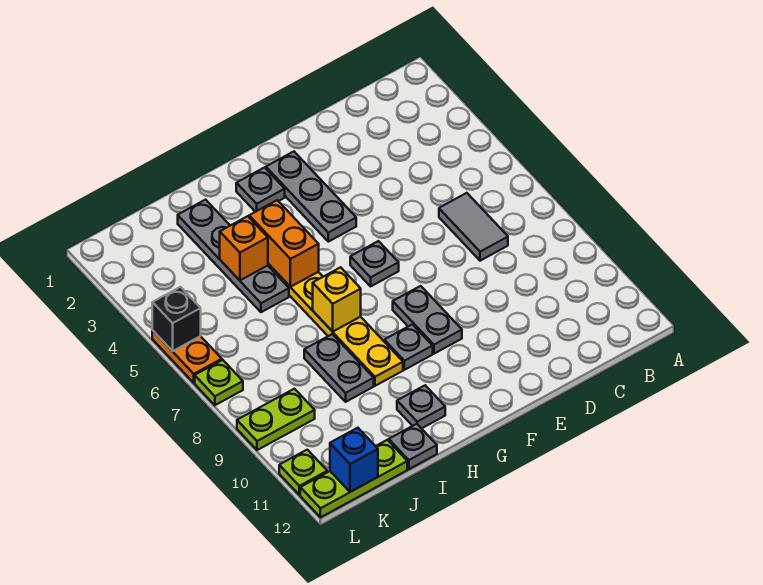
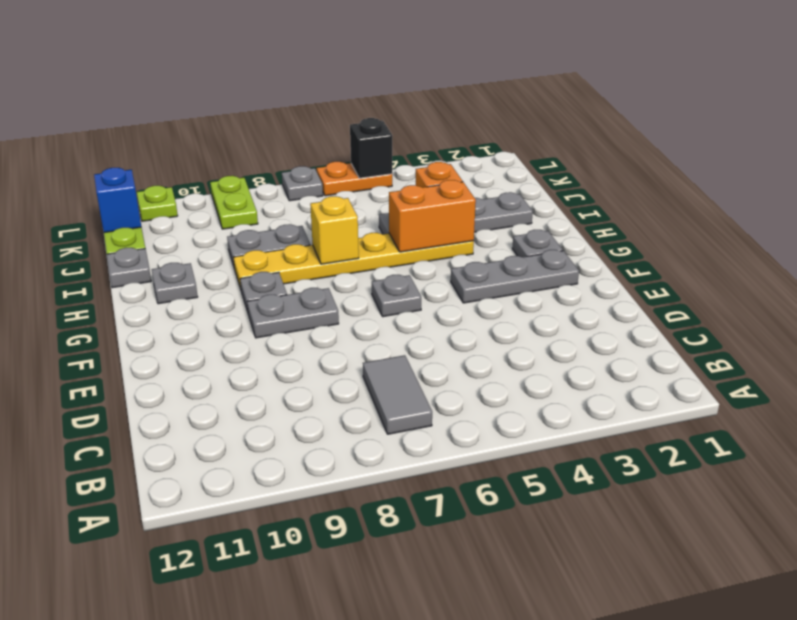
grey 1x2 tile [439,193,508,261] -> grey 1x2 tile turned to [363,355,432,434]
lime 1x1 plate [195,360,243,405] -> grey 1x1 plate [282,166,323,201]

